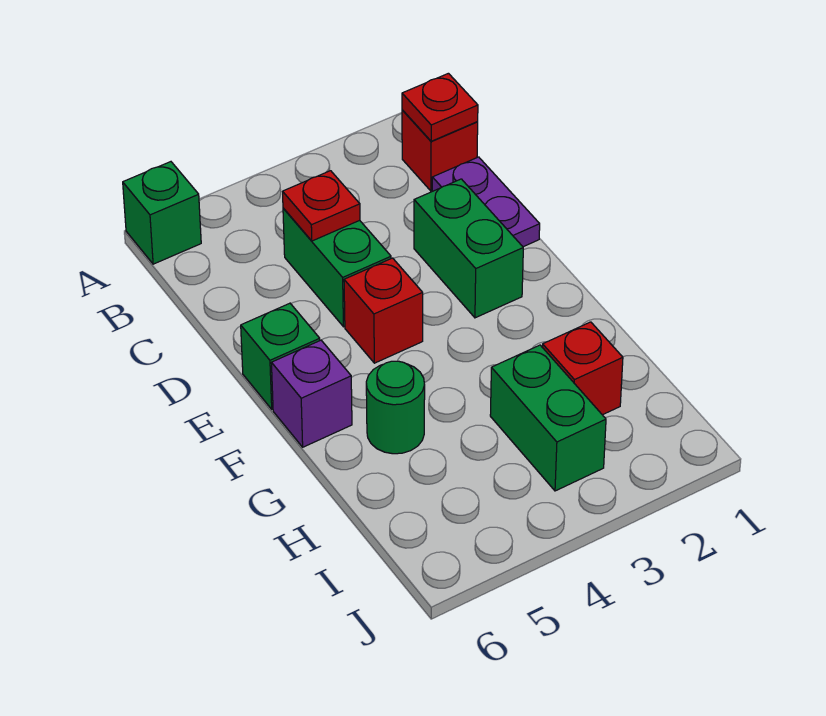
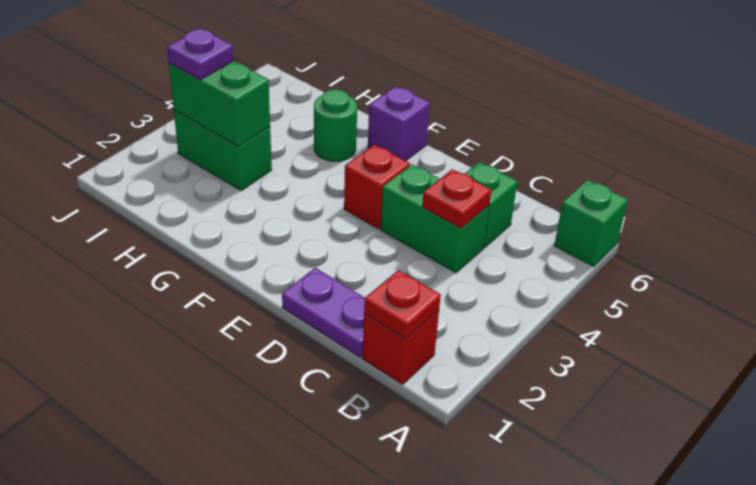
green 1x2 brick [414,179,523,318] -> green 1x2 brick moved to [169,61,270,146]
green 1x1 brick [241,303,320,409] -> green 1x1 brick moved to [465,162,518,247]
red 1x1 brick [542,322,623,415] -> none
none -> purple 1x1 plate [167,29,234,79]

